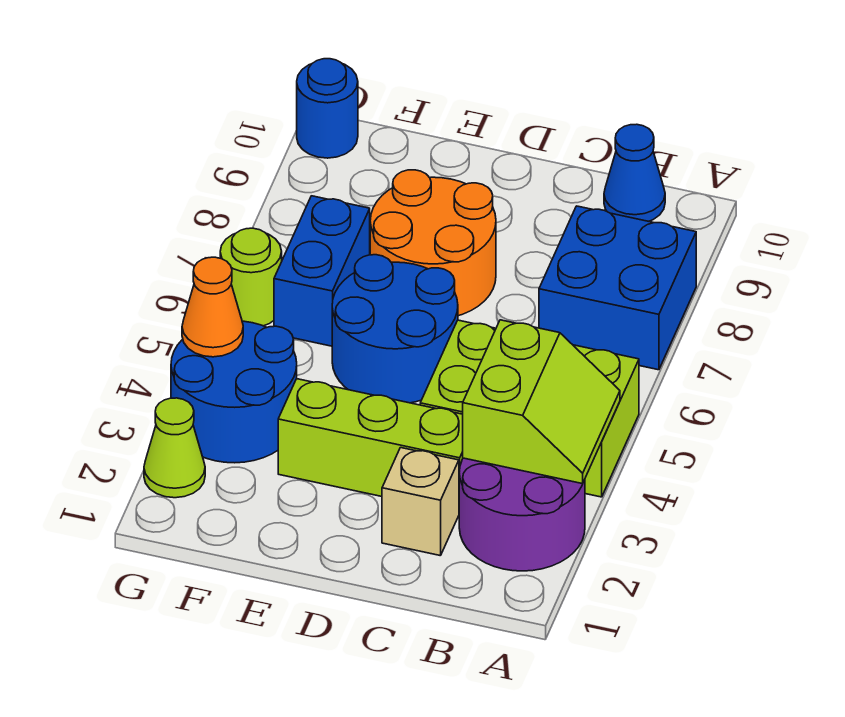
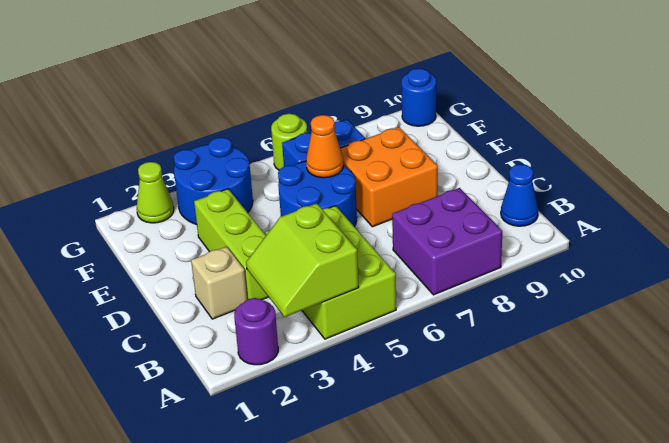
purple 2x2 round brick [459,458,585,571] -> purple 1x1 round brick [234,298,278,365]
lime 2x2 slope [463,320,620,484] -> lime 2x2 slope turned to [246,203,359,317]
blue 2x2 brick [539,206,696,370] -> purple 2x2 brick [392,188,502,295]
orange 2x2 round brick [370,170,496,316] -> orange 2x2 brick [340,127,438,227]
orange 1x1 cone [182,257,243,357] -> orange 1x1 cone moved to [306,115,343,178]

